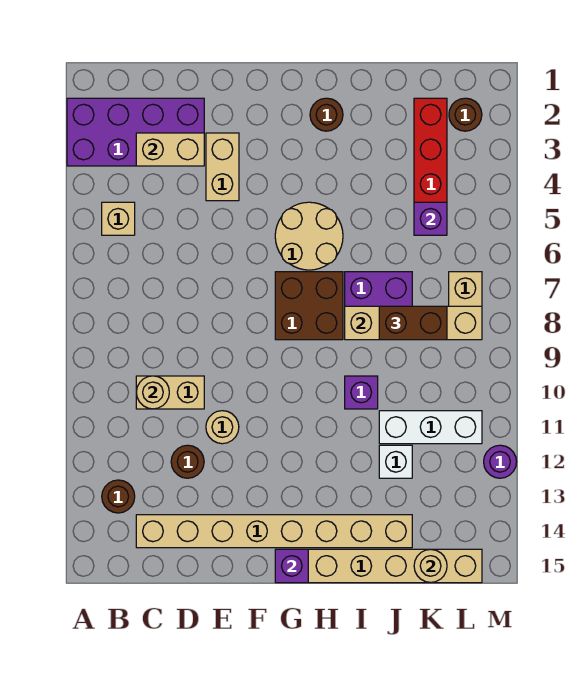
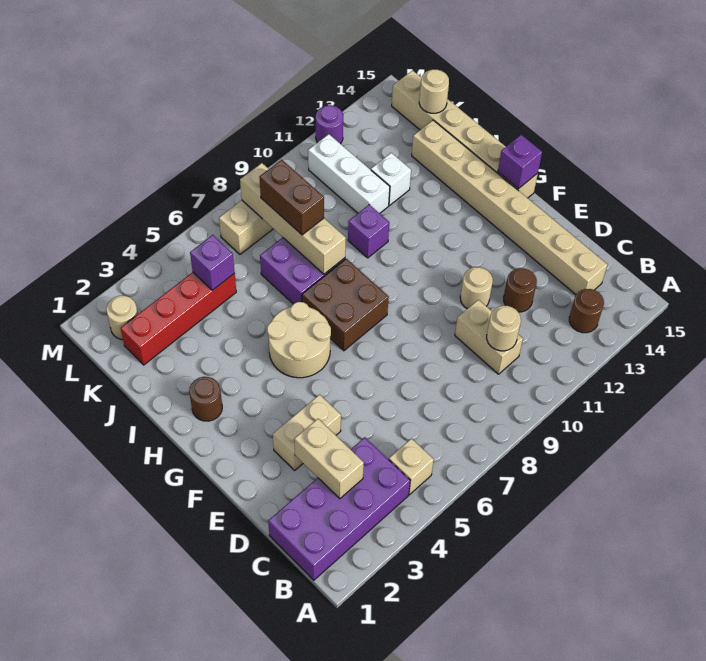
purple 2x4 brick [67,98,204,166] -> purple 2x4 brick turned to [268,437,410,580]
brown 1x1 round brick [449,98,482,131] -> tan 1x1 round brick [106,296,138,340]

